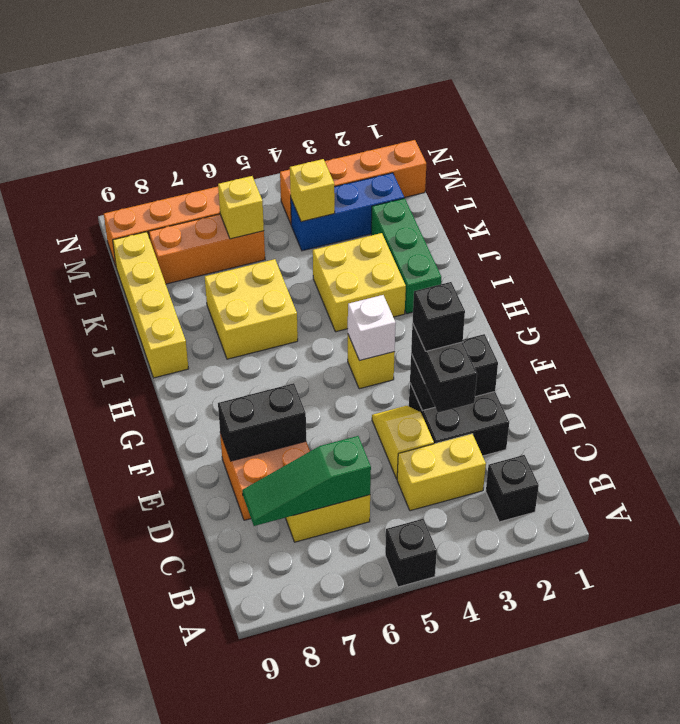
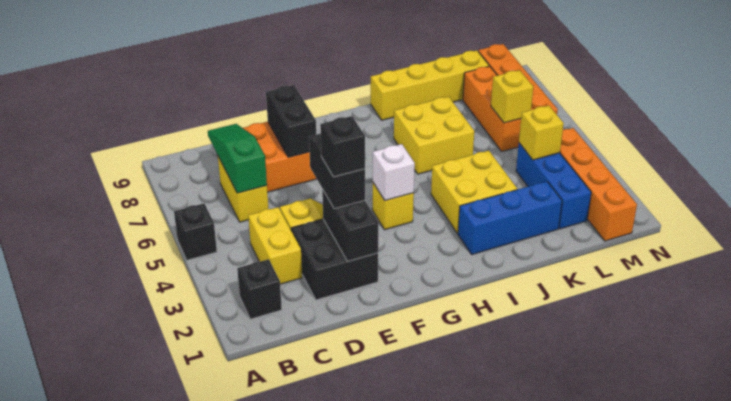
black 1x2 brick [411,323,477,413] -> black 1x2 brick turned to [309,133,365,209]
green 1x3 brick [371,198,441,314] -> blue 1x3 brick [458,181,562,254]

